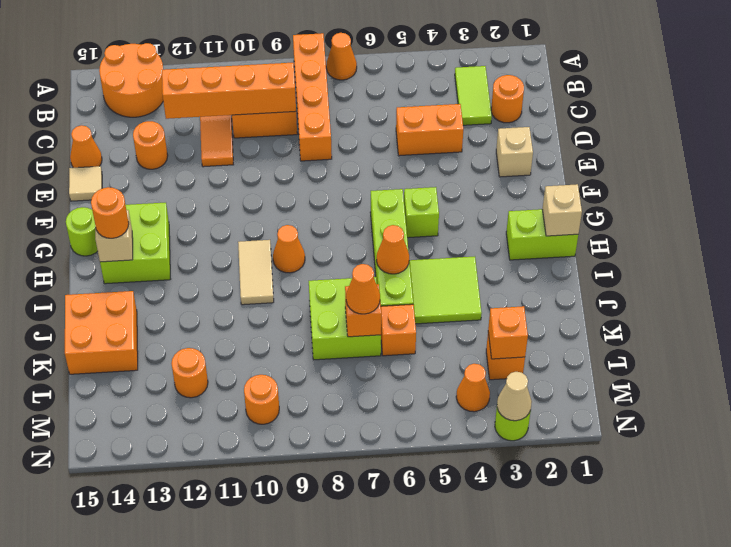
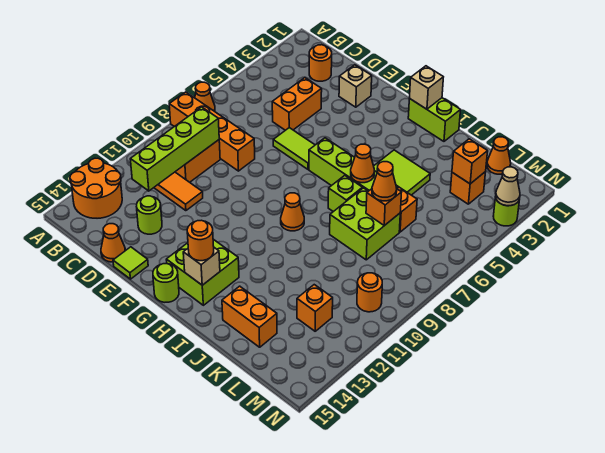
lime 1x2 tile [455,66,492,125] -> lime 1x2 tile moved to [273,128,315,169]
orange 1x4 brick [162,63,296,119] -> lime 1x4 brick [130,107,219,191]
orange 1x1 round brick [133,121,168,169] -> lime 1x1 round brick [136,196,162,234]
tan 1x1 tile [69,166,102,201] -> lime 1x1 tile [113,247,148,279]
lime 1x1 brick [404,187,439,238] -> lime 1x1 brick moved to [328,175,362,212]
lime 1x2 brick [506,209,578,260] -> lime 1x2 brick turned to [408,98,460,141]
tan 1x2 tile [238,240,274,305] -> none
orange 2x2 brick [65,291,138,374] -> orange 1x2 brick [222,286,277,347]
orange 1x1 round brick [171,348,208,398] -> orange 1x1 brick [297,285,333,331]
orange 1x1 cone [456,364,490,412] -> orange 1x1 cone moved to [487,137,511,174]

